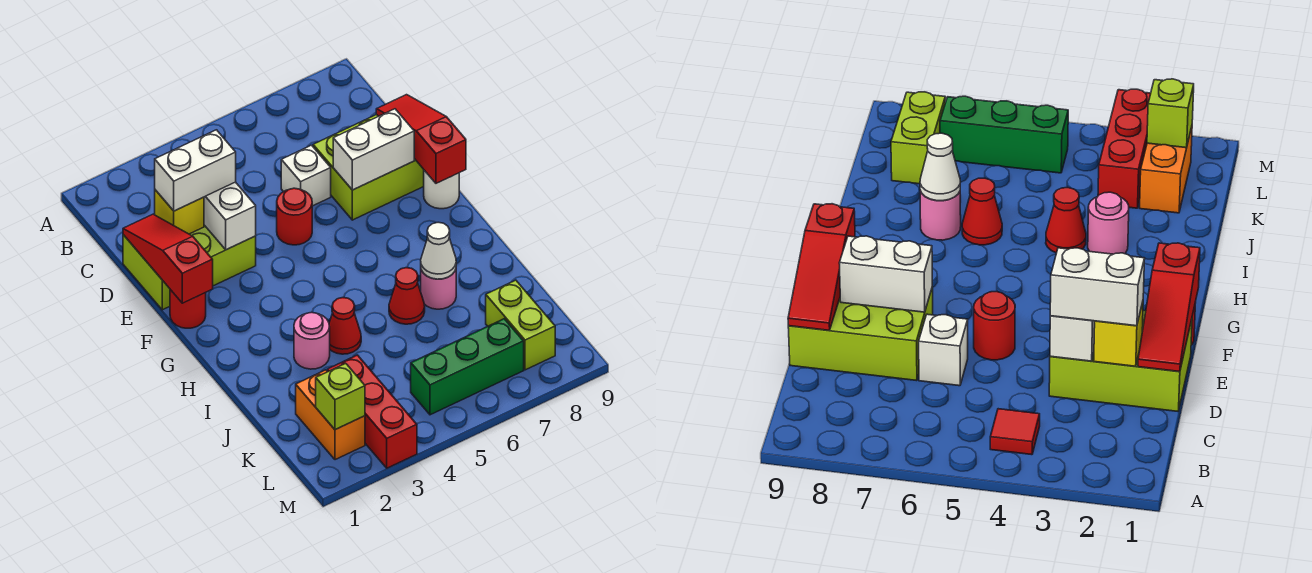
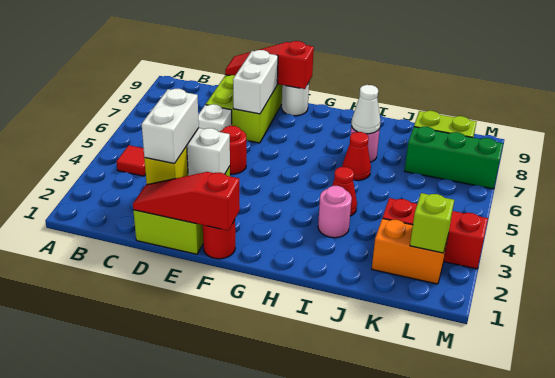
green 1x3 brick [411,319,524,415] -> green 1x3 brick turned to [405,127,503,189]

